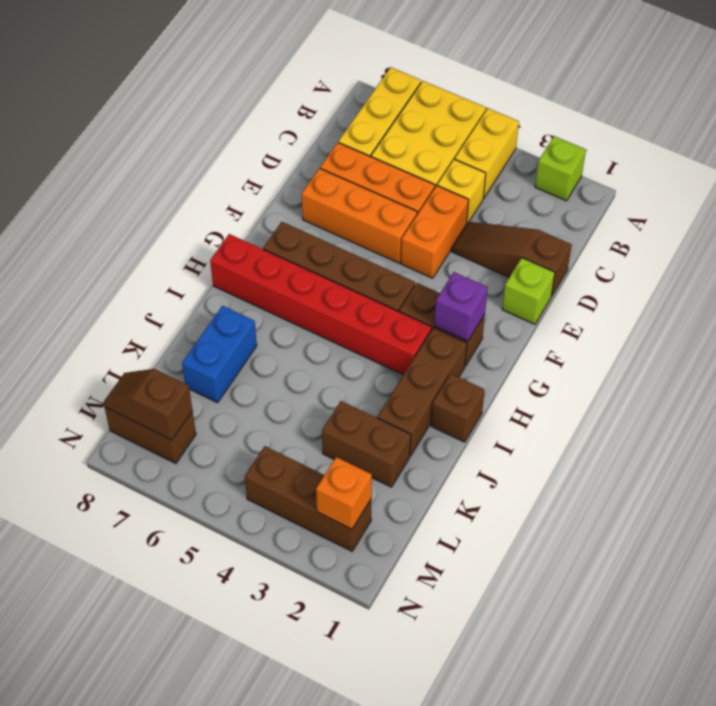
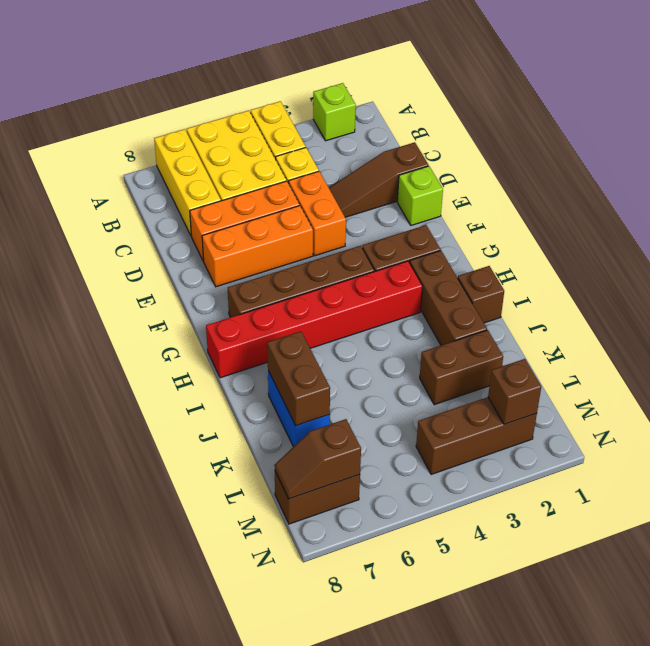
purple 1x1 brick [434,272,488,341] -> none
none -> brown 1x2 brick [267,331,330,426]
orange 1x1 brick [316,457,372,529] -> brown 1x1 brick [488,359,541,425]

